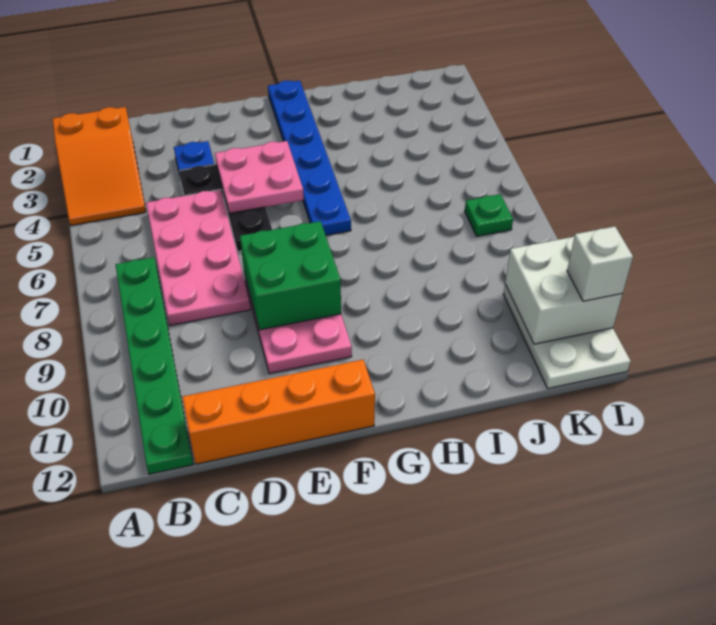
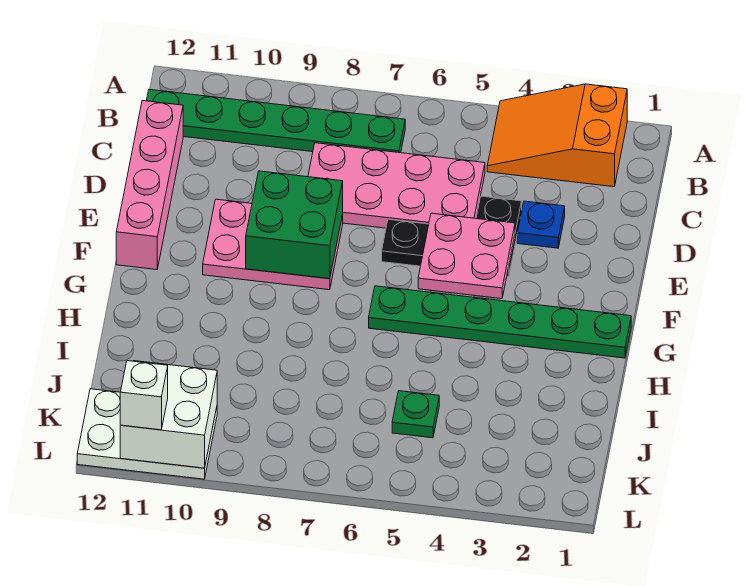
orange 1x4 brick [182,360,375,464] -> pink 1x4 brick [116,101,183,270]
blue 1x6 plate [268,80,351,235] -> green 1x6 plate [369,286,631,358]
green 1x1 plate [465,194,513,236] -> green 1x1 plate moved to [392,391,439,438]

